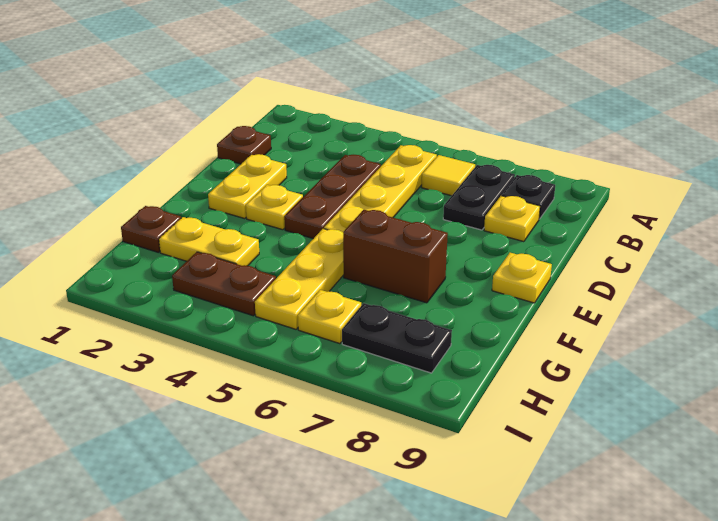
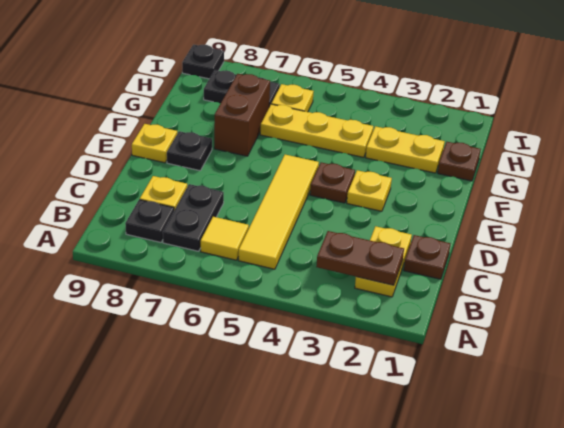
yellow 1x4 plate [324,145,437,232] -> yellow 1x4 tile [239,155,319,269]
brown 1x3 plate [284,155,381,239] -> brown 1x1 plate [310,162,355,203]
yellow 1x2 plate [208,154,287,219] -> yellow 1x2 plate moved to [355,226,412,297]
none -> black 1x1 plate [167,131,212,171]
yellow 1x3 plate [255,229,344,329] -> yellow 1x3 plate turned to [260,104,373,157]
brown 1x2 brick [343,210,448,303] -> brown 1x2 brick turned to [214,74,270,156]
brown 1x2 plate [172,252,276,316] -> brown 1x2 plate moved to [316,231,404,285]
none -> black 1x1 plate [182,45,224,79]

